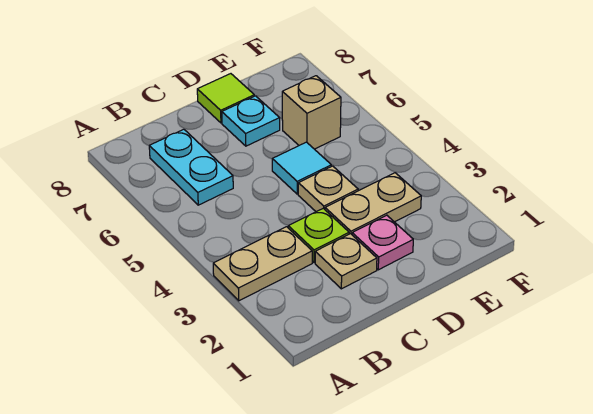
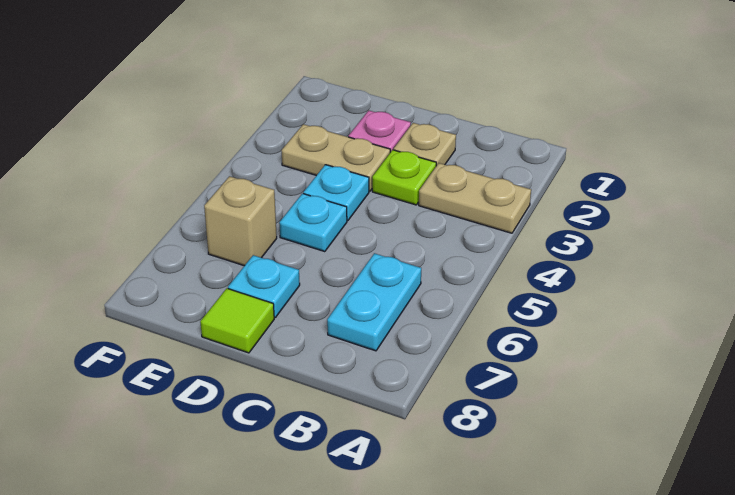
tan 1x1 plate [298,166,358,212] -> cyan 1x1 plate [303,165,369,221]
cyan 1x1 tile [272,142,331,194] -> cyan 1x1 plate [279,194,347,252]

